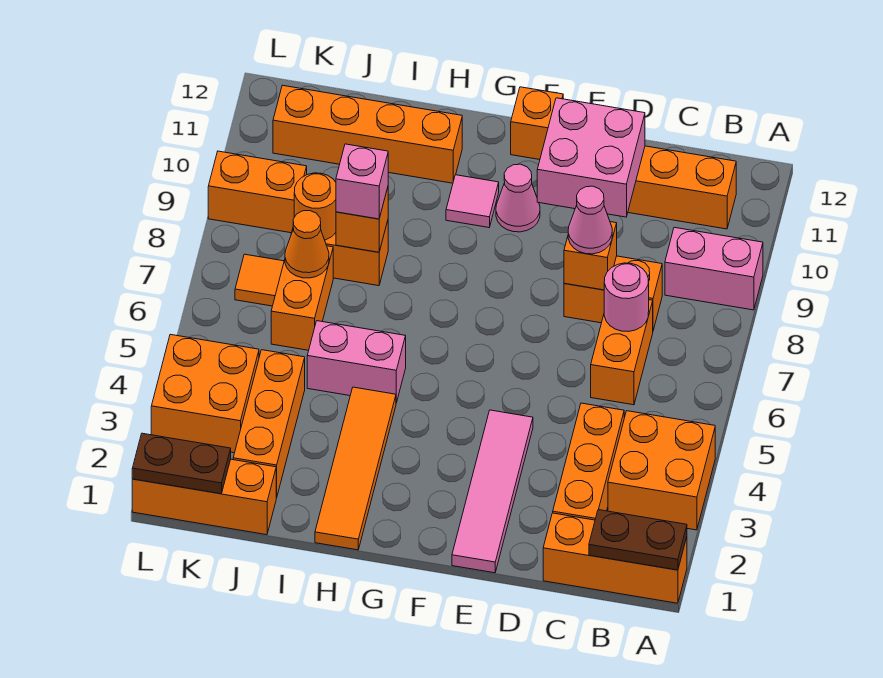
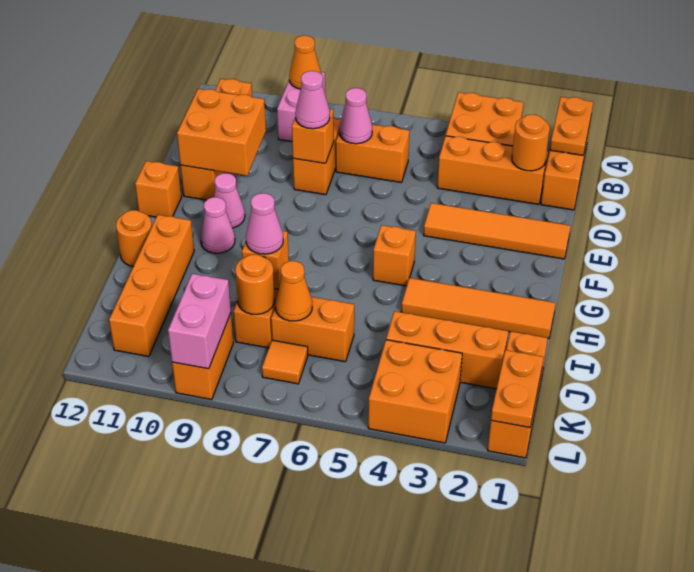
brown 1x2 plate [589,510,687,570] -> orange 1x2 plate [550,97,593,155]
none -> orange 1x1 cone [289,36,321,89]
none -> orange 1x1 round brick [512,115,550,171]
pink 1x1 round brick [604,263,649,332] -> pink 1x1 cone [339,88,372,144]
pink 2x2 brick [537,98,645,217] -> orange 2x2 brick [177,89,266,176]
pink 1x4 tile [452,410,533,573] -> orange 1x4 tile [424,203,571,259]
none -> orange 1x1 brick [373,225,416,286]
pink 1x1 tile [446,175,499,228] -> pink 1x1 cone [200,197,235,253]
pink 1x2 brick [307,321,406,403] -> pink 1x2 brick moved to [168,274,231,369]
none -> orange 1x1 round brick [116,210,152,266]
pink 1x1 brick [336,144,388,219] -> pink 1x1 cone [246,193,283,254]
brown 1x2 plate [132,433,231,494] -> orange 1x2 plate [491,350,543,428]

